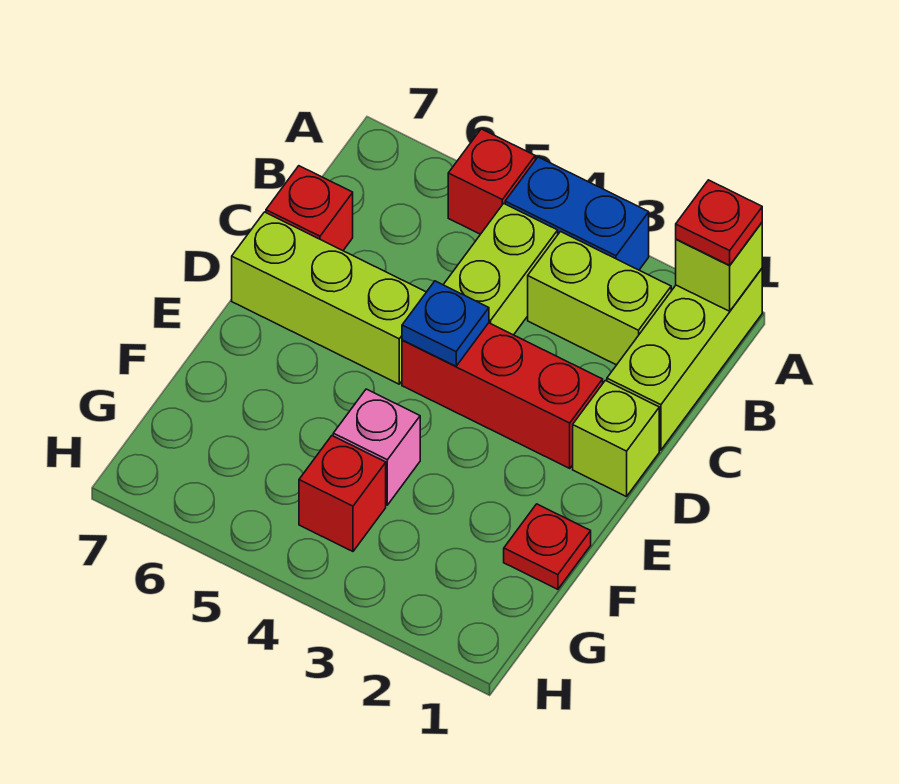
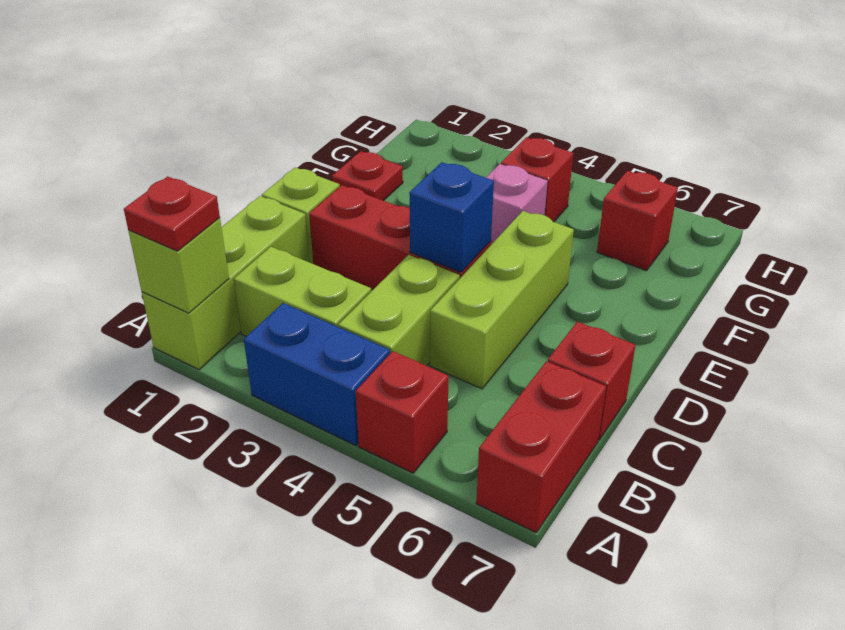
none -> red 1x2 brick [476,361,606,533]
blue 1x1 plate [402,281,489,366] -> blue 1x1 brick [409,162,494,272]
lime 1x3 brick [232,212,426,384] -> lime 1x3 brick turned to [430,211,574,389]
none -> red 1x1 brick [597,171,678,271]

